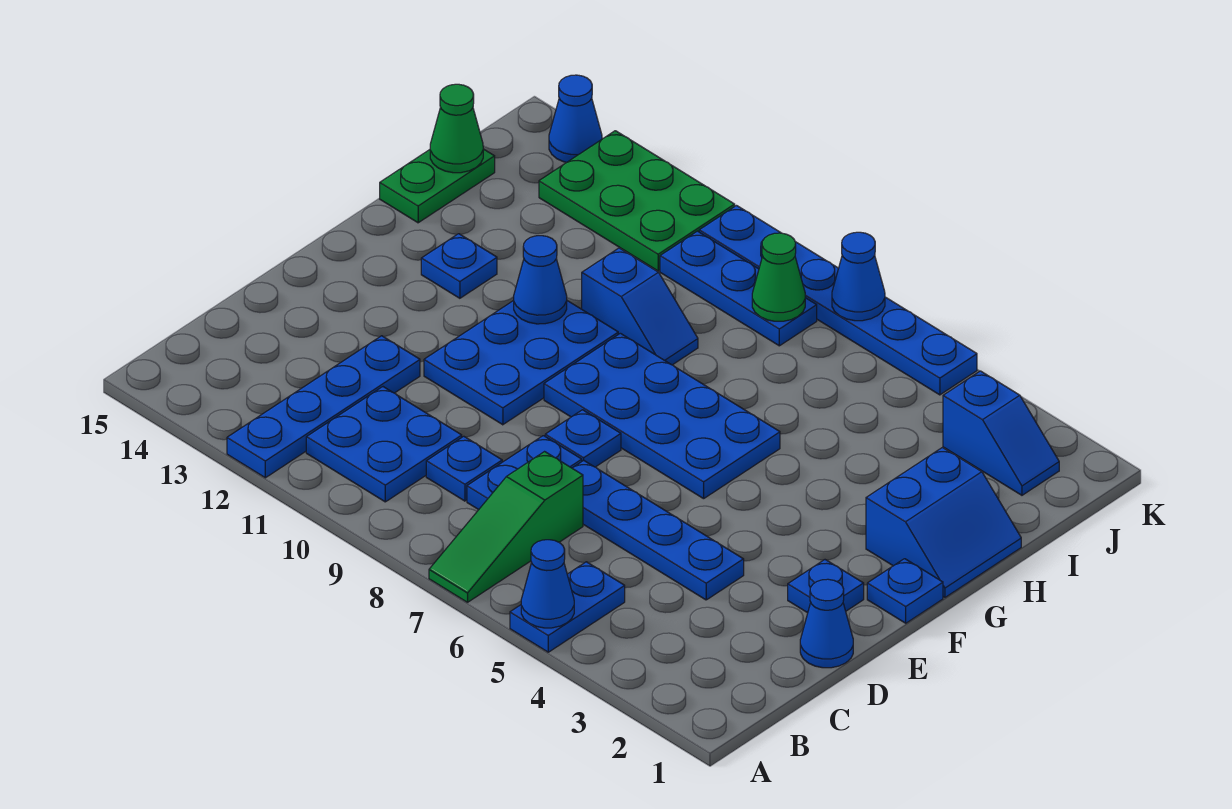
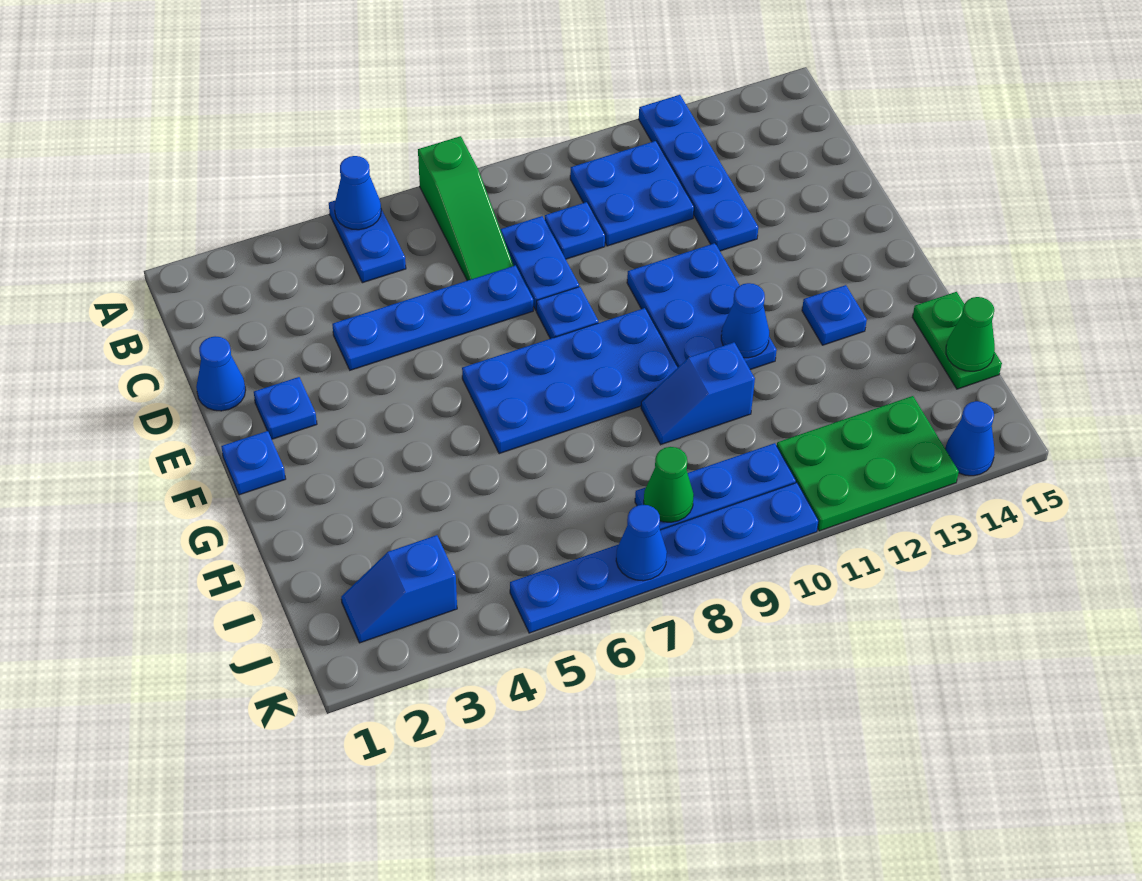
green 1x3 slope [429,452,583,602] -> green 1x3 slope turned to [418,136,514,281]
blue 2x2 slope [866,448,1021,597] -> none

